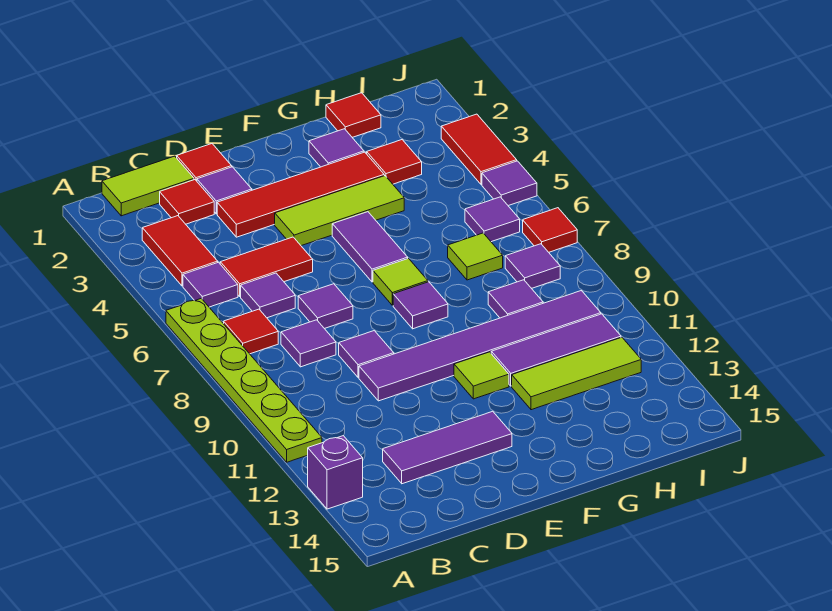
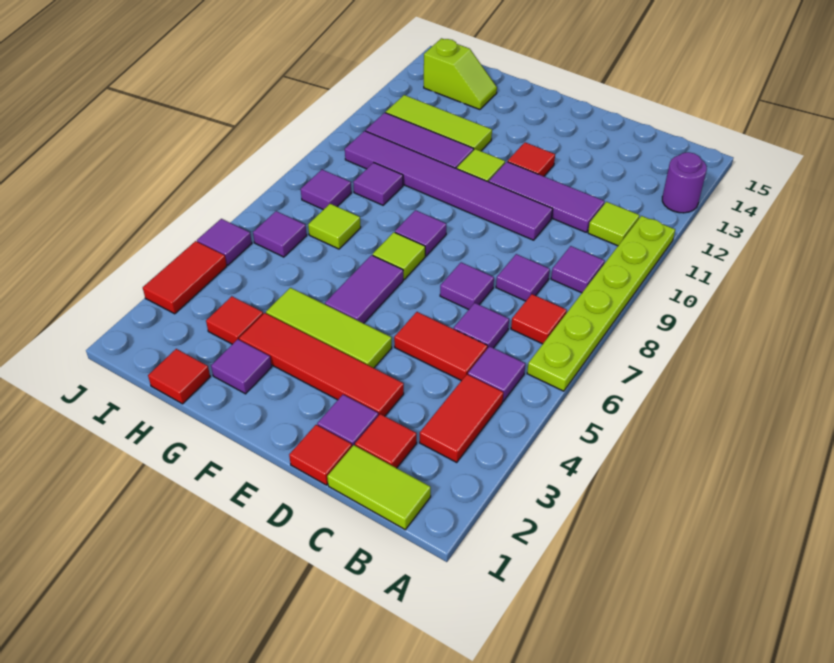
purple 1x1 brick [308,436,363,509] -> purple 1x1 round brick [662,152,707,213]
none -> lime 1x1 tile [588,202,639,246]
purple 1x3 tile [383,411,512,484] -> purple 1x3 tile moved to [489,162,605,232]
purple 1x1 tile [339,331,394,378] -> purple 1x1 tile moved to [551,246,605,293]
none -> lime 1x2 slope [424,38,497,110]
red 1x1 tile [523,208,577,252] -> red 1x1 tile moved to [508,142,555,176]

